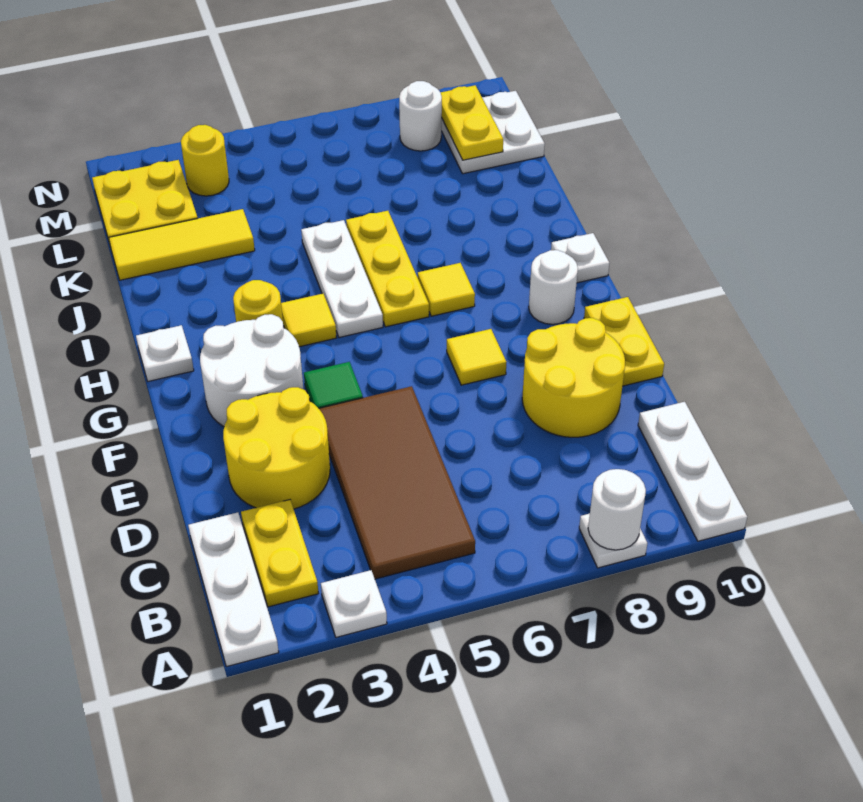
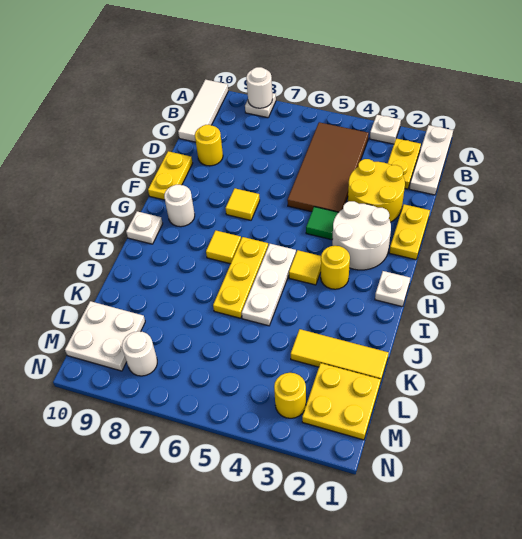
white 1x3 plate [638,402,747,541] -> white 1x3 tile [178,79,228,142]
yellow 2x2 round brick [522,318,625,437] -> yellow 1x1 round brick [195,125,223,166]
yellow 1x2 plate [441,85,503,160] -> yellow 1x2 plate moved to [389,204,430,260]

